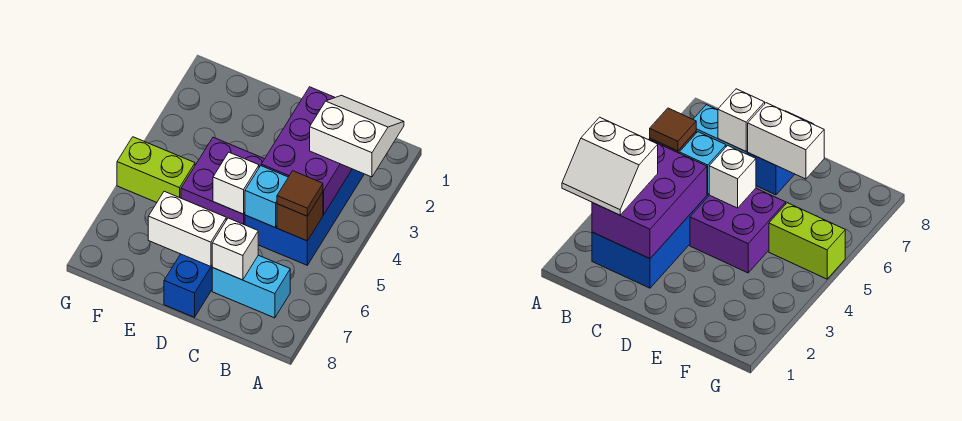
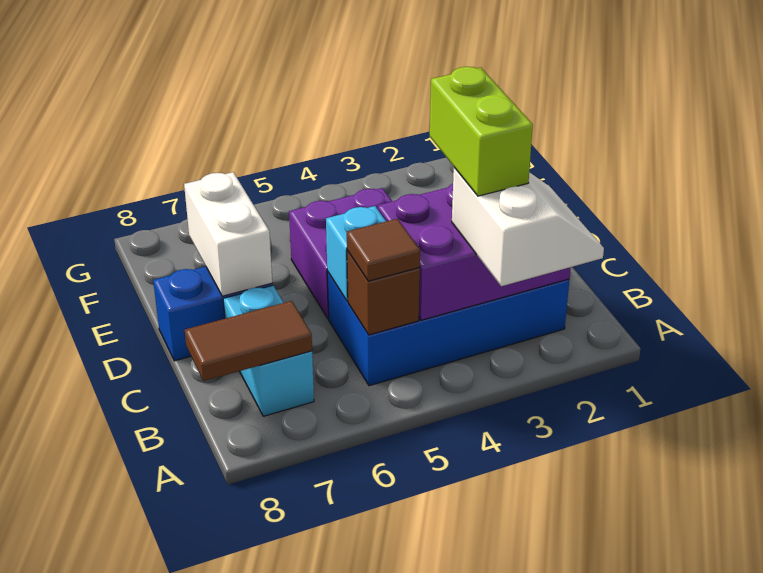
none -> brown 1x2 tile [185,301,312,381]
white 1x1 brick [212,218,258,280] -> none
white 1x1 brick [213,152,259,214] -> none
lime 1x2 brick [117,137,195,202] -> lime 1x2 brick moved to [430,67,533,196]

